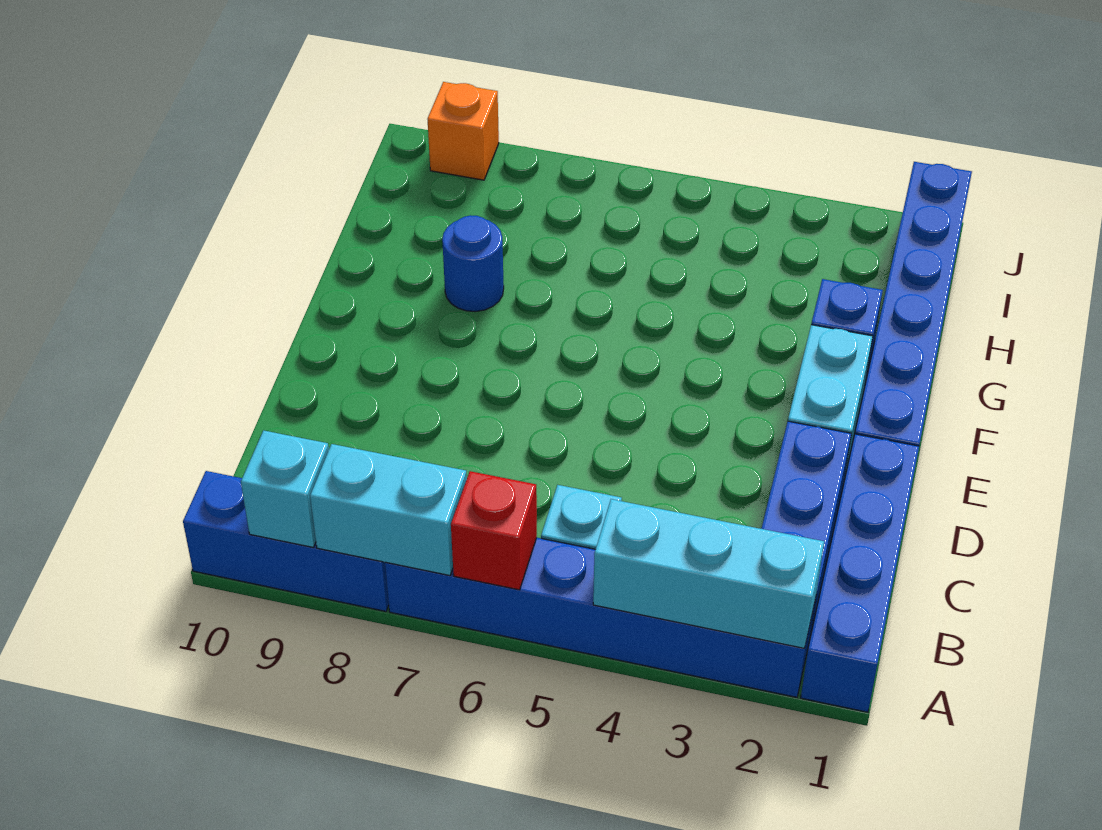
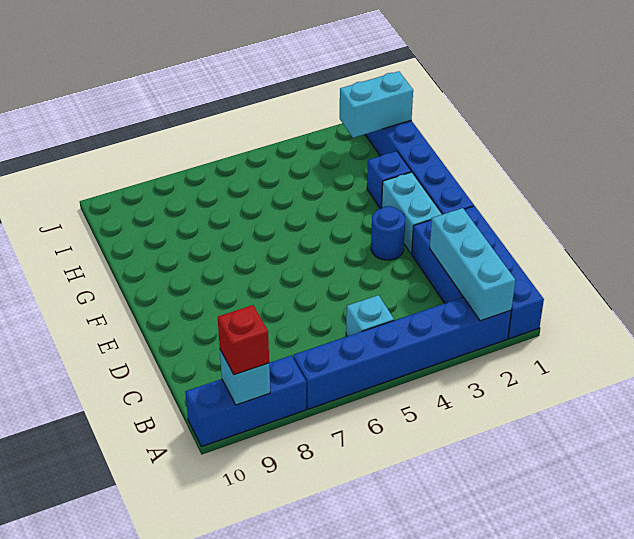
cyan 1x3 brick [593,499,824,648] -> cyan 1x3 brick turned to [430,208,515,321]
red 1x1 brick [451,471,537,590] -> red 1x1 brick moved to [218,305,269,375]
cyan 1x2 brick [310,444,467,576] -> cyan 1x2 brick moved to [340,71,413,138]
blue 1x1 round brick [442,215,504,312] -> blue 1x1 round brick moved to [371,206,405,260]
orange 1x1 brick [428,82,499,180] -> none

